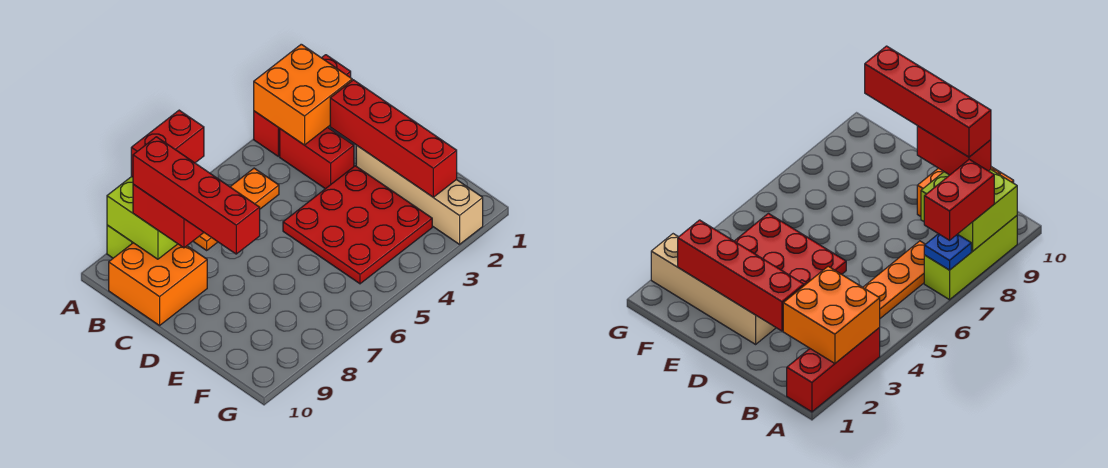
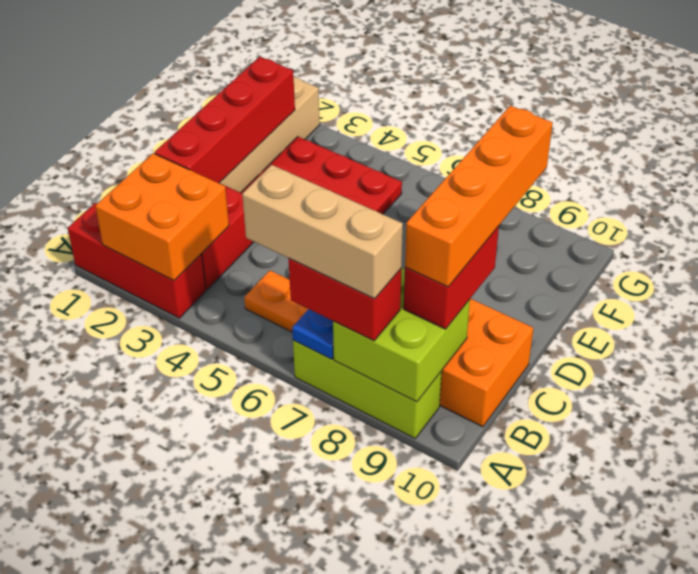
none -> tan 1x3 brick [242,165,403,299]
red 1x4 brick [133,137,260,254] -> orange 1x4 brick [405,106,553,287]

